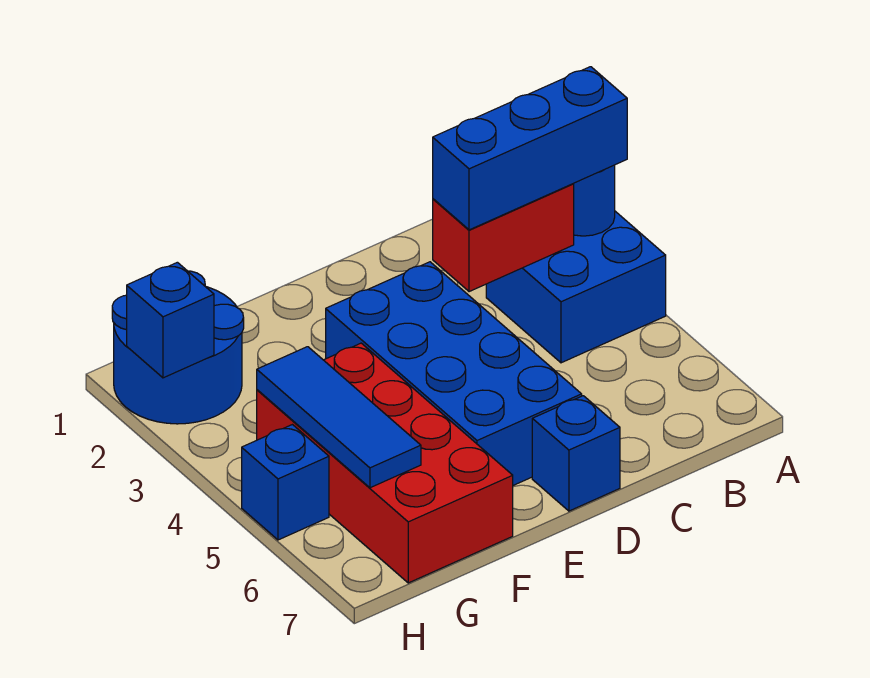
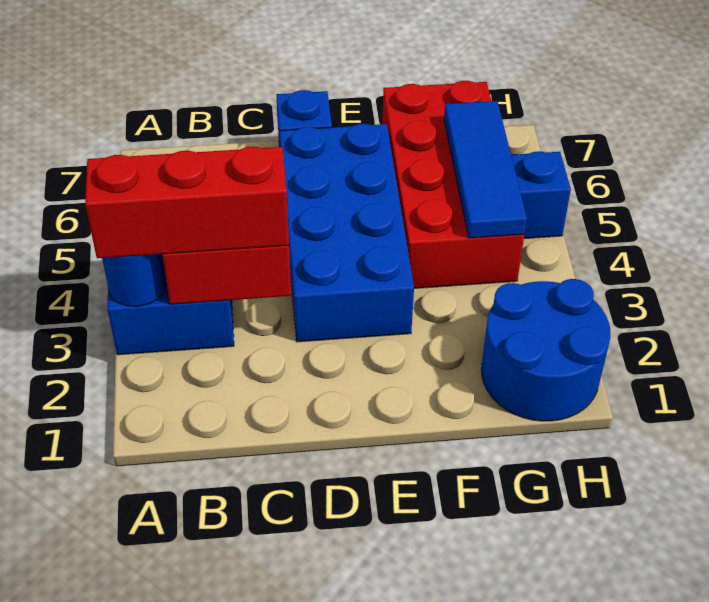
blue 1x3 brick [433,67,627,230] -> red 1x3 brick [85,146,289,258]
blue 1x1 brick [127,262,214,378] -> none

